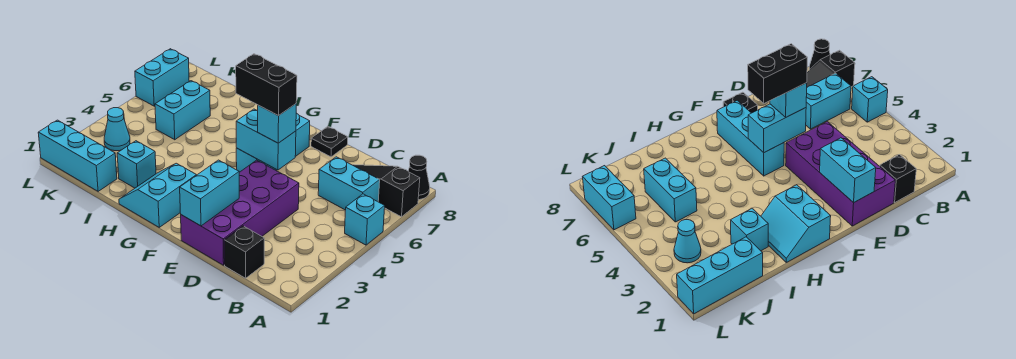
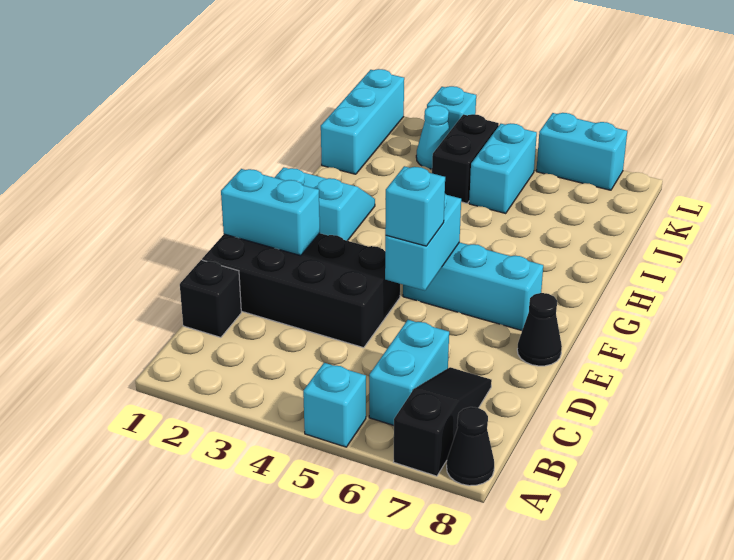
purple 2x4 brick [181,160,299,265] -> black 2x4 brick [202,233,400,348]
black 1x2 brick [236,54,297,116] -> black 1x2 brick moved to [432,114,499,203]
black 1x1 plate [311,126,348,157] -> black 1x1 cone [517,293,562,366]
cyan 1x1 brick [117,141,156,188] -> cyan 1x1 brick moved to [427,86,476,131]
cyan 1x2 brick [155,81,210,140] -> cyan 1x2 brick turned to [469,123,537,213]

